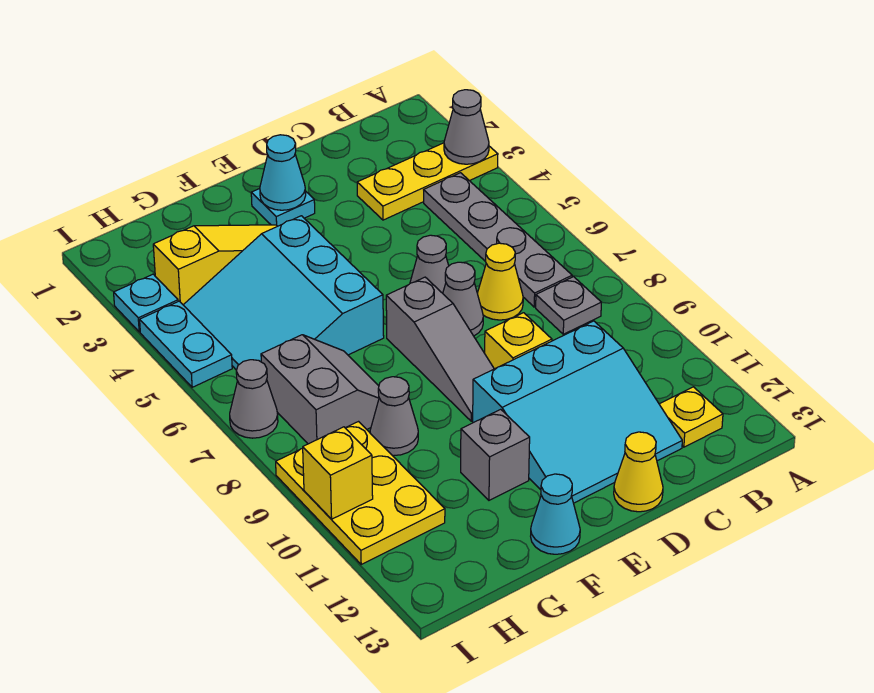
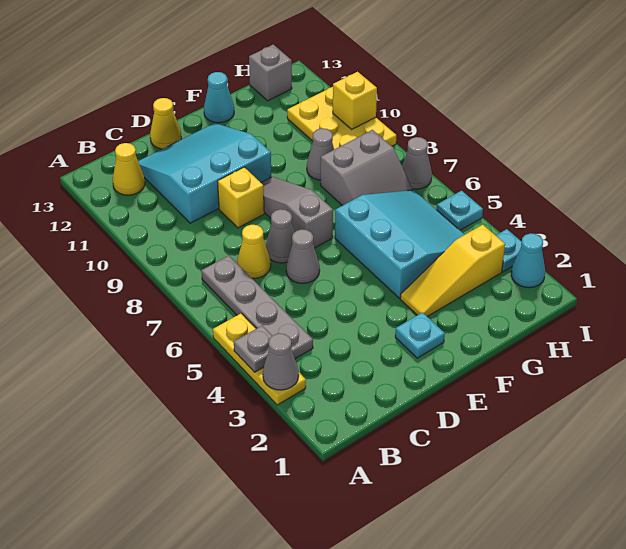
yellow 1x3 plate [357,143,498,220] -> yellow 1x3 plate turned to [213,313,306,405]
grey 1x1 plate [536,277,601,334] -> grey 1x1 plate moved to [234,326,272,372]
yellow 1x1 plate [659,387,723,447] -> yellow 1x1 cone [113,143,145,195]
cyan 1x1 cone [260,135,306,210] -> cyan 1x1 cone moved to [511,233,545,288]
grey 1x1 brick [461,409,530,500] -> grey 1x1 brick moved to [249,45,292,101]
grey 2x2 slope [261,335,379,444] -> grey 2x2 slope turned to [321,130,413,206]
cyan 1x2 plate [140,301,232,387] -> cyan 1x1 plate [437,191,483,230]

